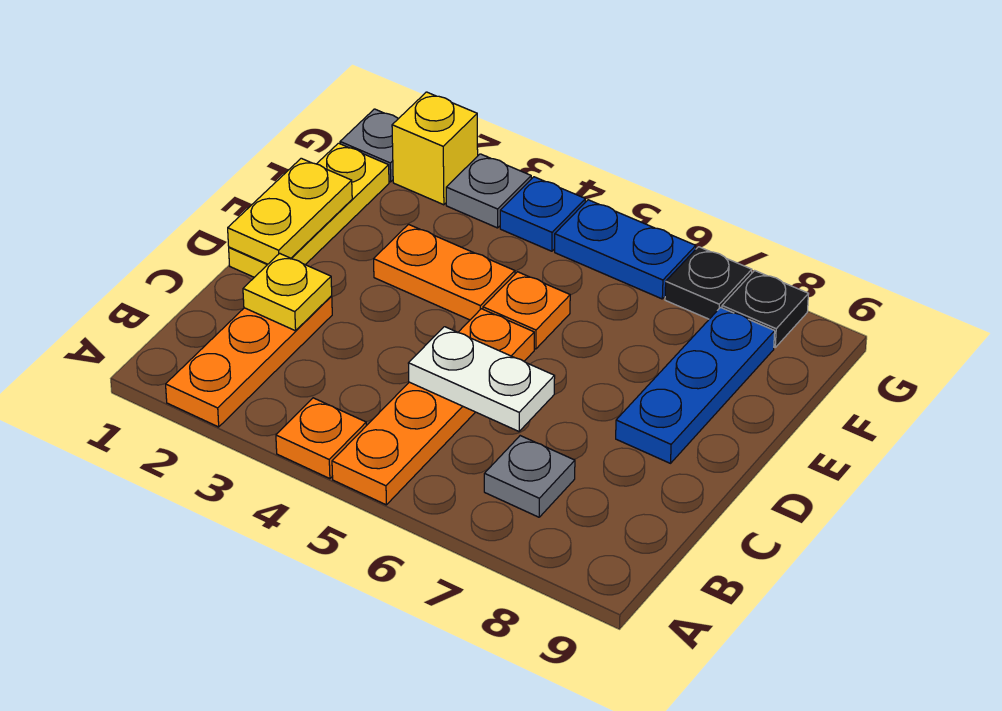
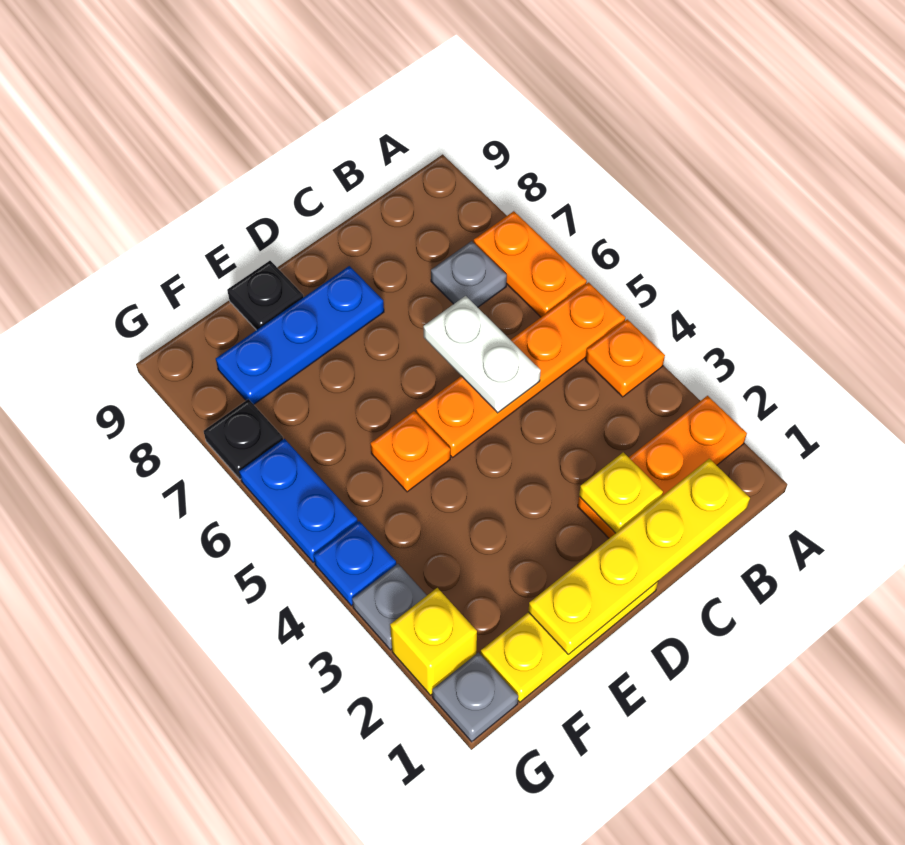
yellow 1x2 plate [228,158,352,264] -> yellow 1x4 plate [528,459,750,655]
orange 1x2 plate [374,224,515,320] -> orange 1x2 plate moved to [474,211,587,317]
black 1x1 plate [722,271,808,347] -> black 1x1 plate moved to [227,261,304,330]

